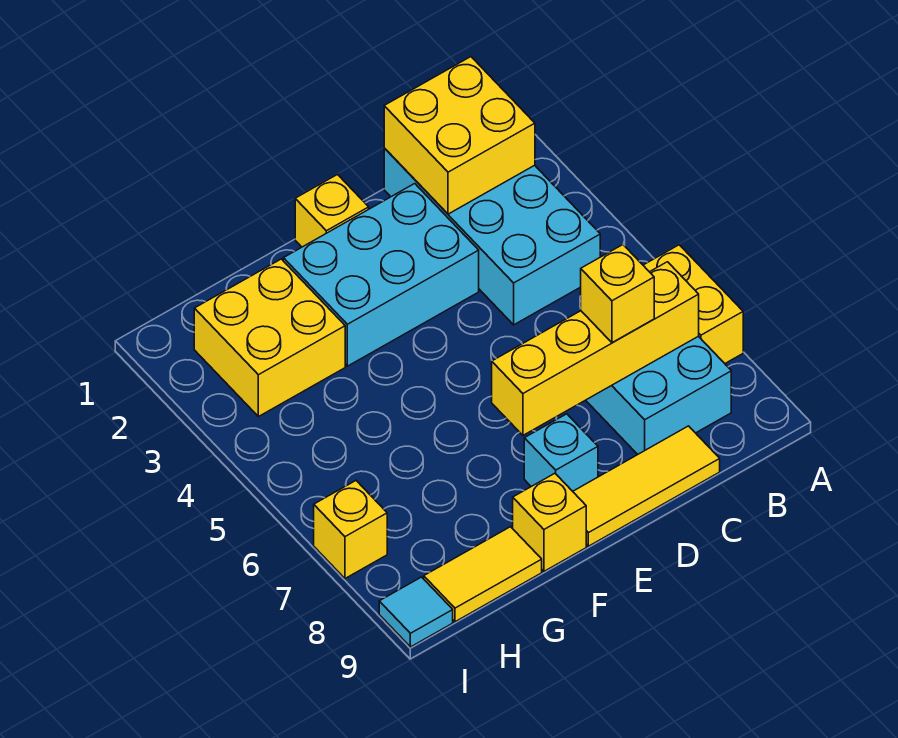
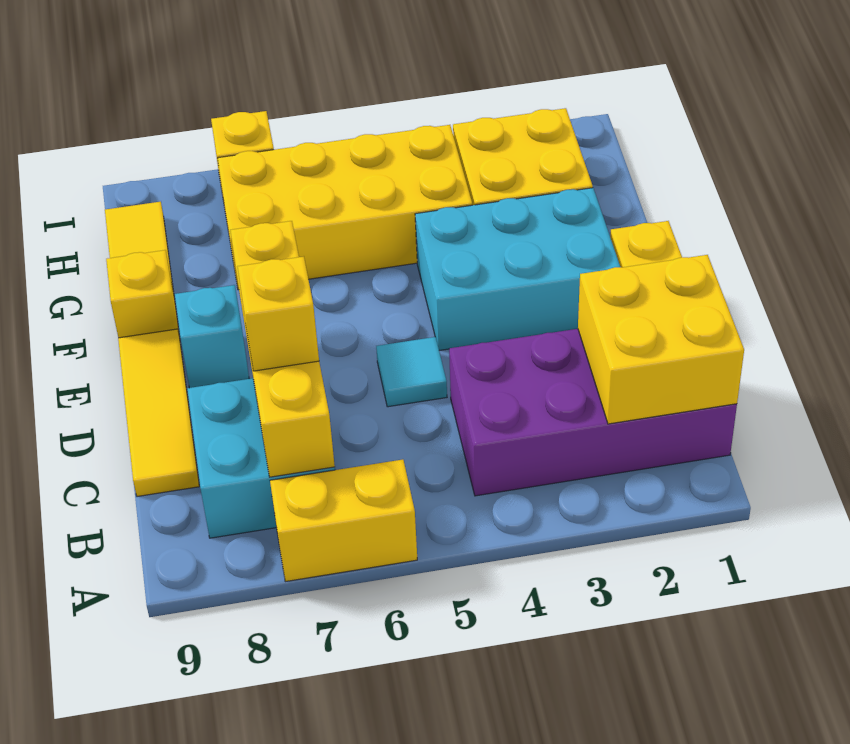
cyan 2x4 brick [384,148,600,325] -> purple 2x4 brick [449,329,737,496]
cyan 2x3 brick [283,184,479,366] -> cyan 2x3 brick turned to [415,188,620,350]
none -> yellow 2x4 brick [217,125,472,290]
cyan 1x1 tile [379,577,453,647] -> cyan 1x1 tile moved to [376,337,447,407]

